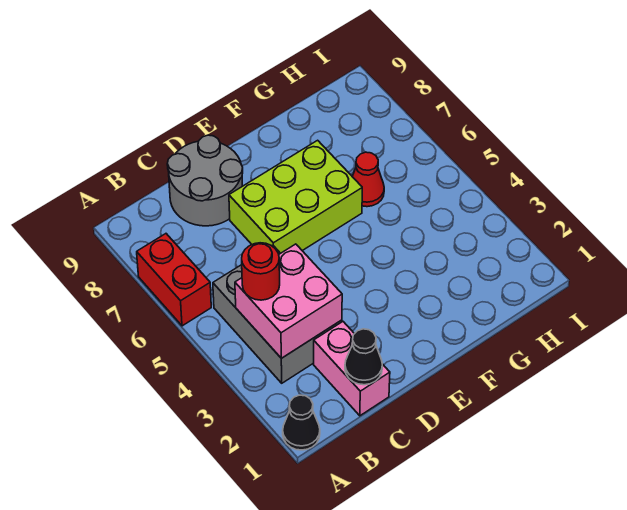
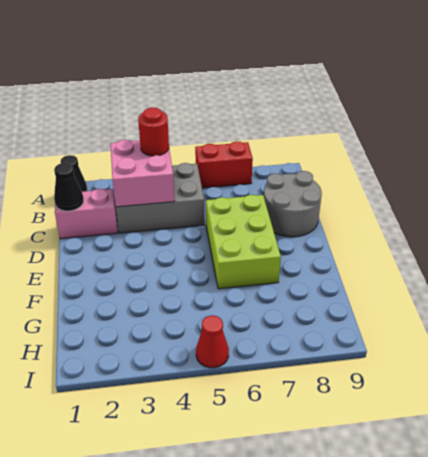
red 1x1 cone [352,152,384,207] -> red 1x1 cone moved to [196,315,229,368]

